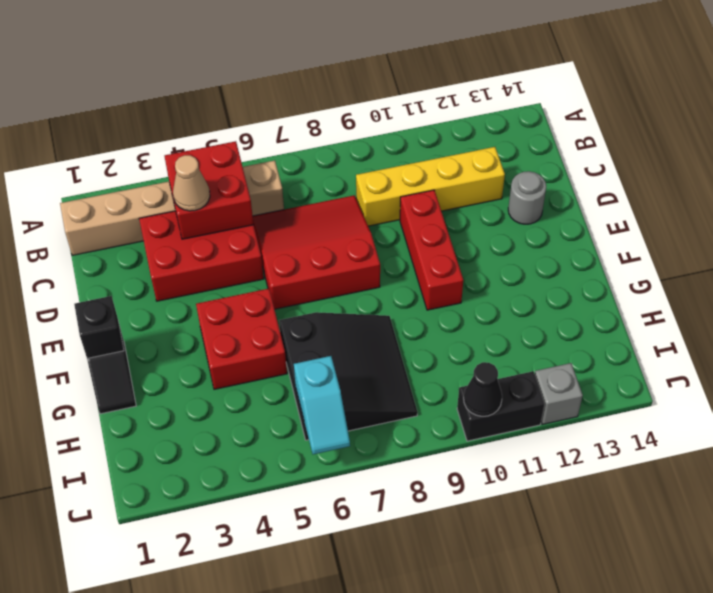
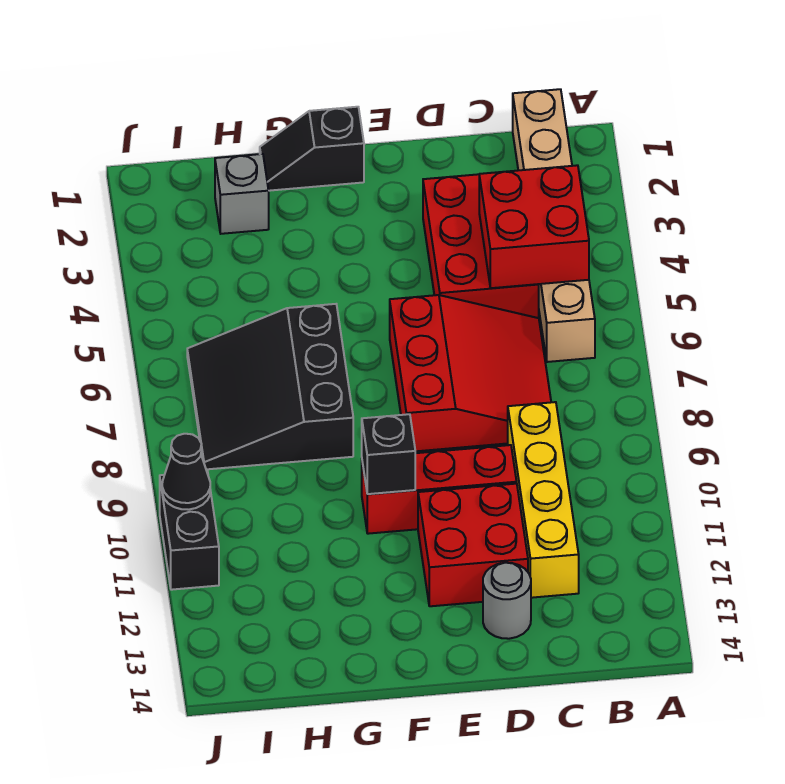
tan 1x1 cone [173,155,210,211] -> none
black 1x1 brick [74,296,124,358] -> black 1x1 brick moved to [362,414,415,494]
red 2x2 brick [196,289,287,389] -> red 2x2 brick moved to [418,484,528,606]
black 3x3 slope [279,312,418,440] -> black 3x3 slope turned to [187,304,353,469]
cyan 1x2 slope [294,356,350,454] -> none
grey 1x1 brick [535,363,583,424] -> grey 1x1 brick moved to [215,154,269,234]

